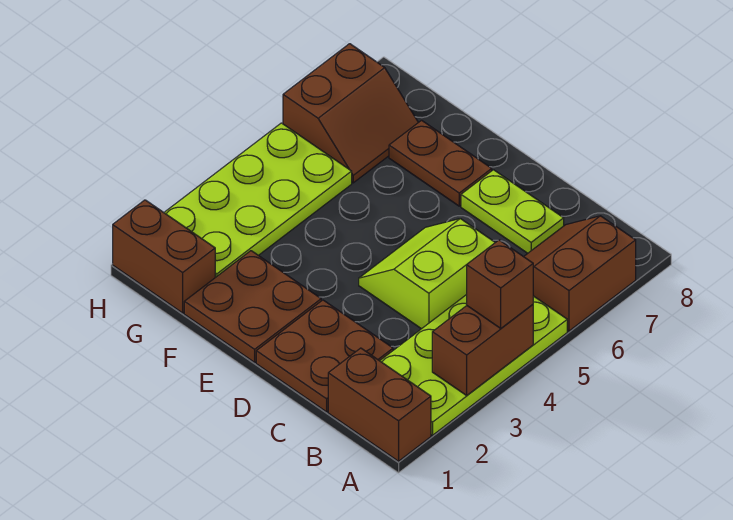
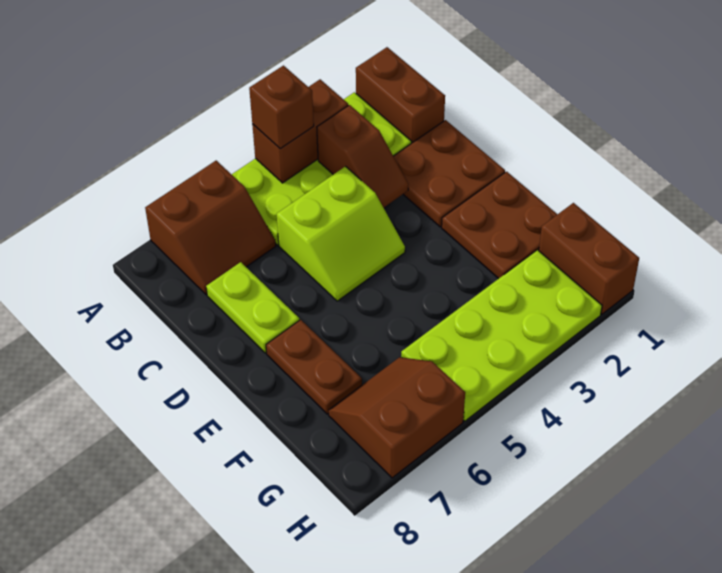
none -> brown 1x2 slope [317,105,408,208]

